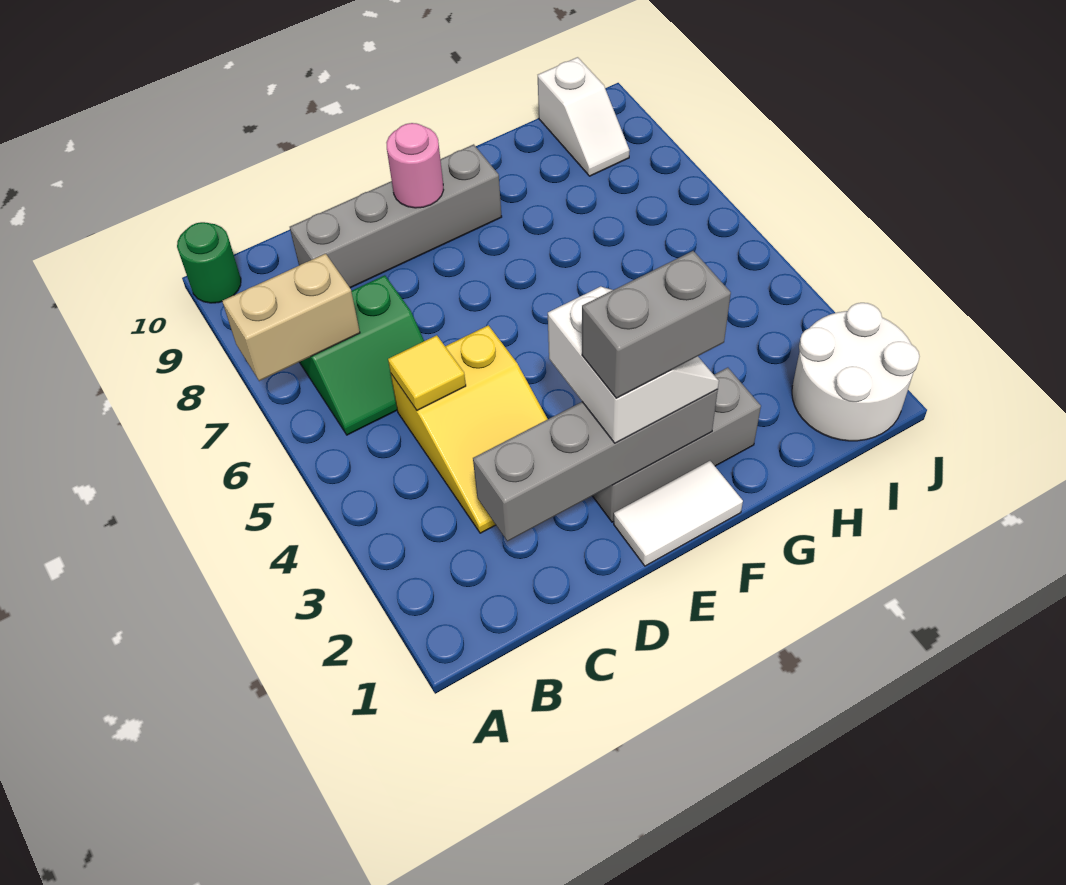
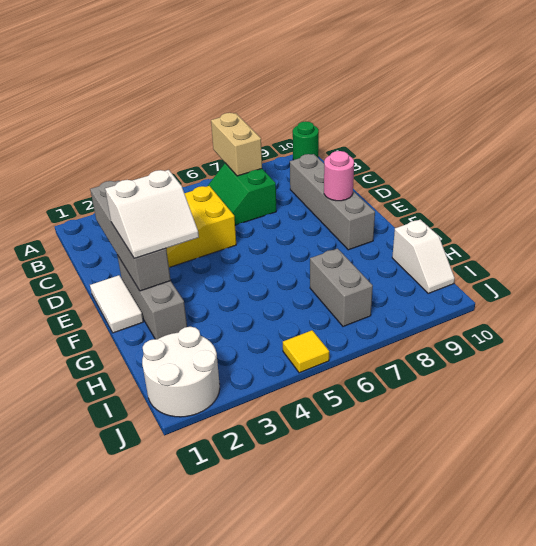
yellow 1x1 tile [388,335,466,410] -> yellow 1x1 tile moved to [283,330,329,373]
grey 1x2 brick [582,251,731,398] -> grey 1x2 brick moved to [310,248,373,326]
white 1x2 slope [538,57,630,176] -> white 1x2 slope turned to [392,220,455,293]

